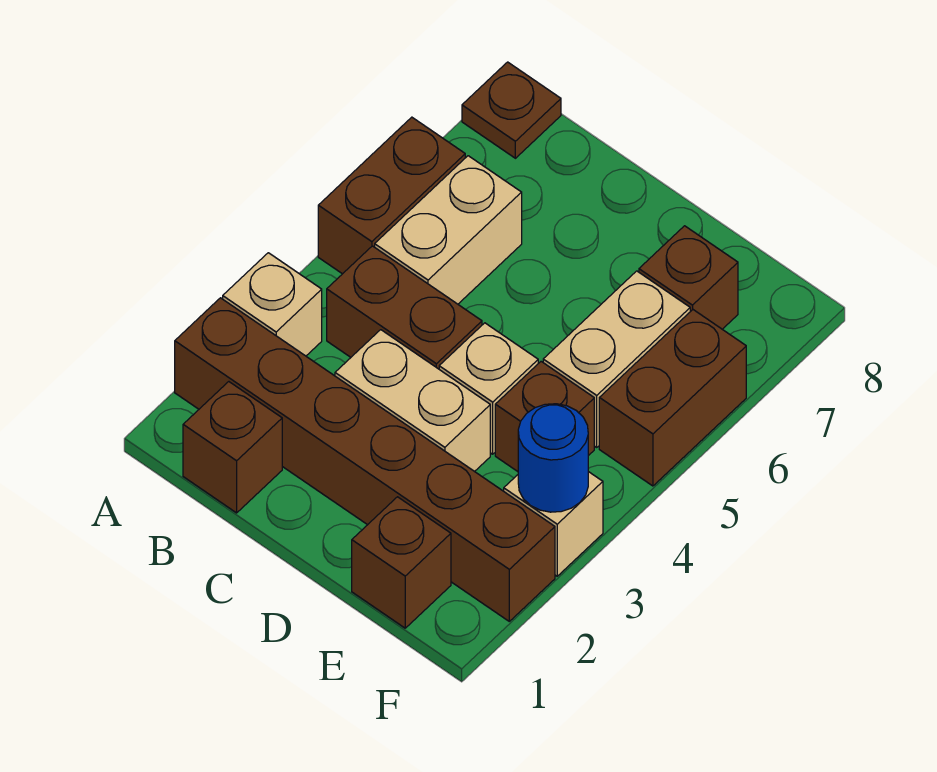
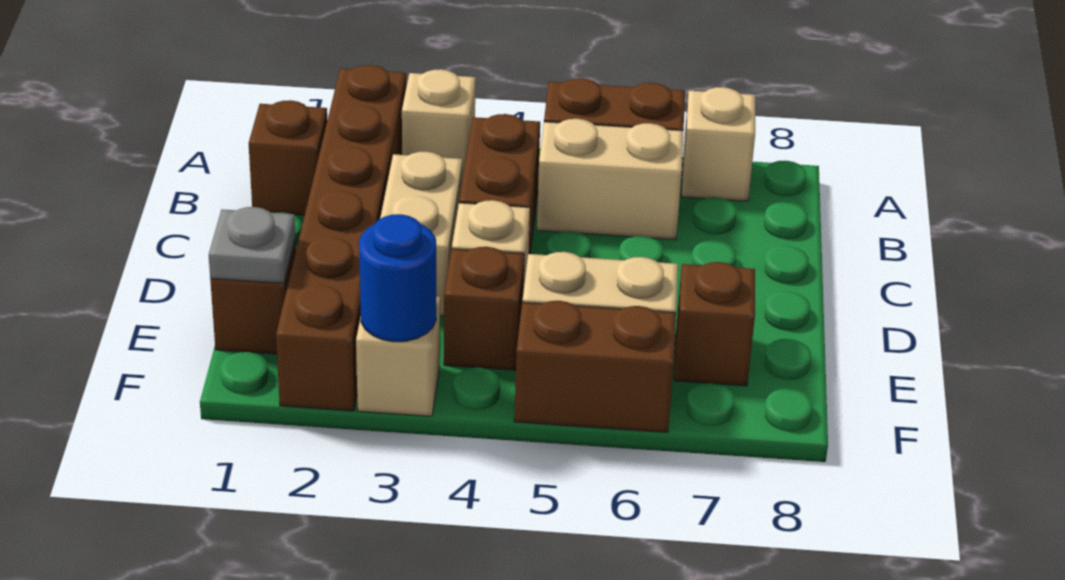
none -> tan 1x1 brick [681,87,755,201]
brown 1x1 plate [462,62,561,158] -> none
none -> grey 1x1 plate [209,207,295,283]

